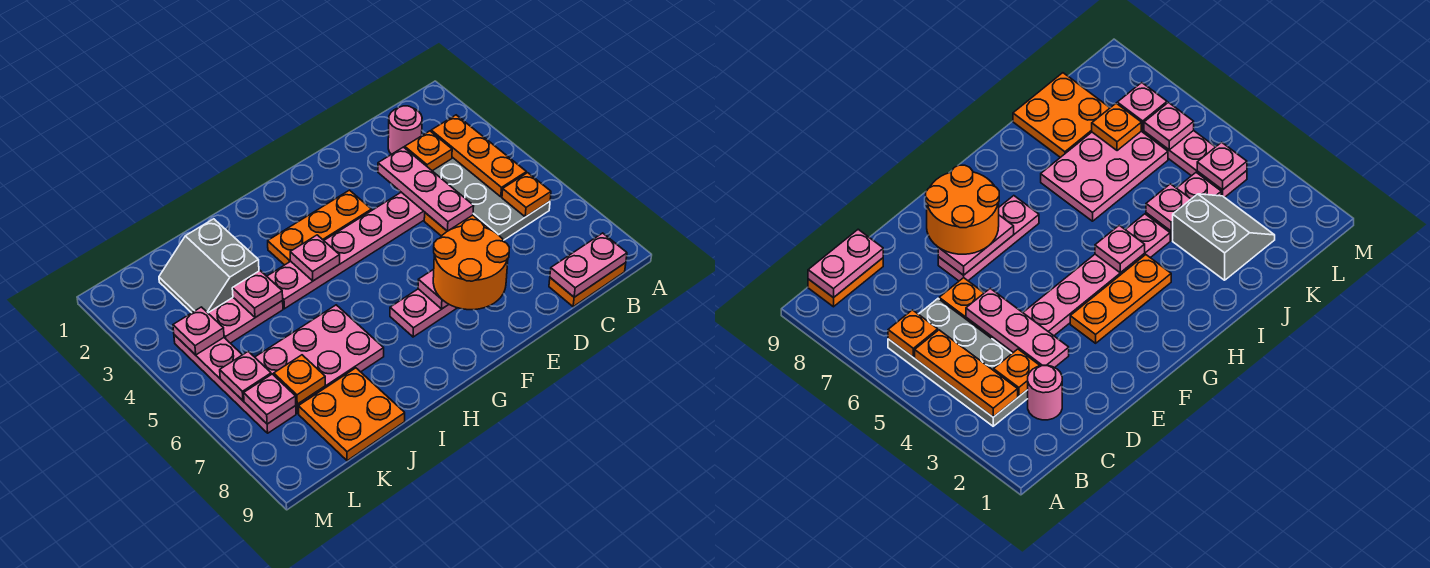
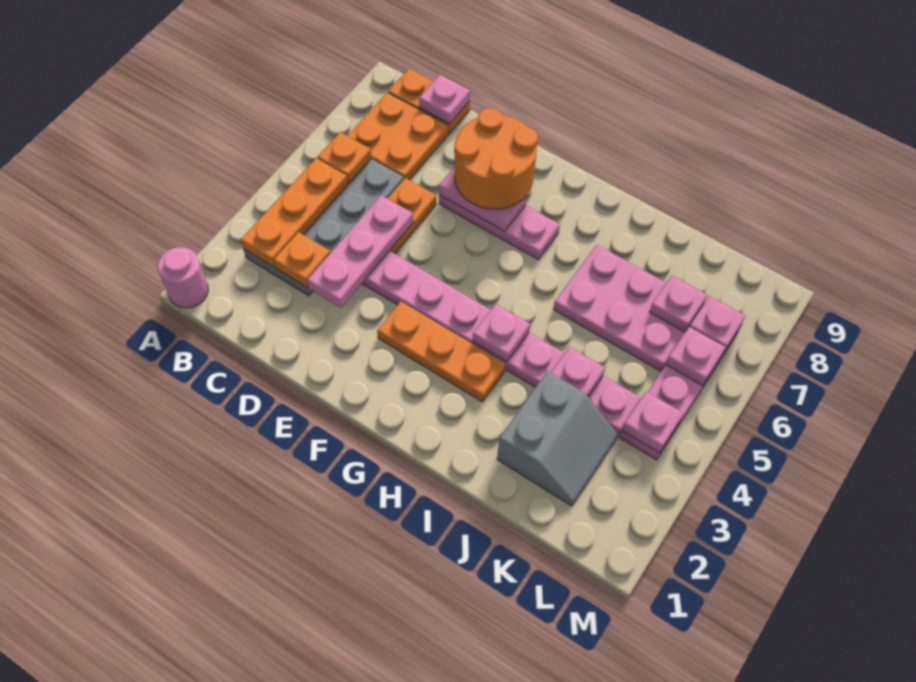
pink 1x2 plate [550,233,627,297] -> pink 1x1 plate [419,75,470,124]
pink 1x1 round brick [388,106,422,154] -> pink 1x1 round brick moved to [158,247,208,308]
orange 2x2 plate [298,368,405,461] -> orange 2x2 plate moved to [347,92,448,180]
orange 1x1 plate [274,355,326,404] -> pink 1x1 plate [649,276,707,332]

